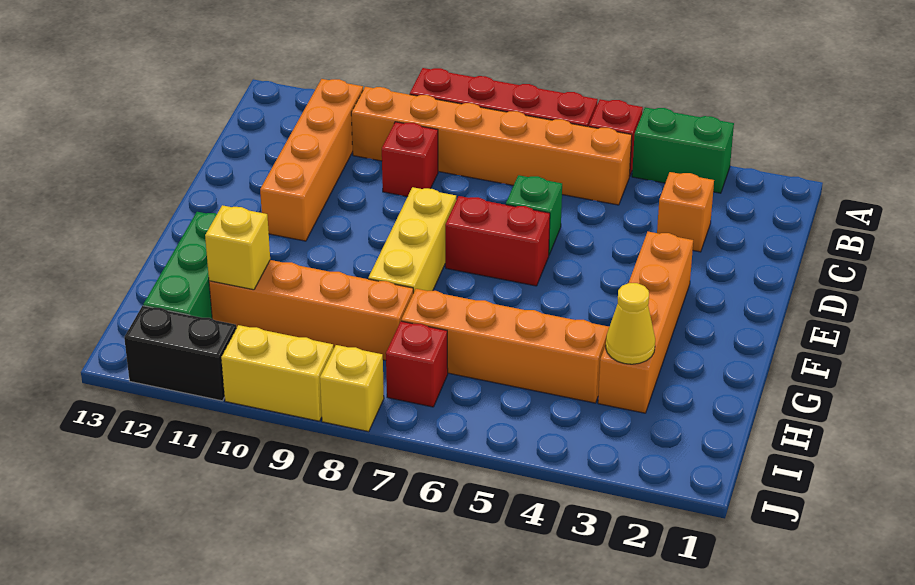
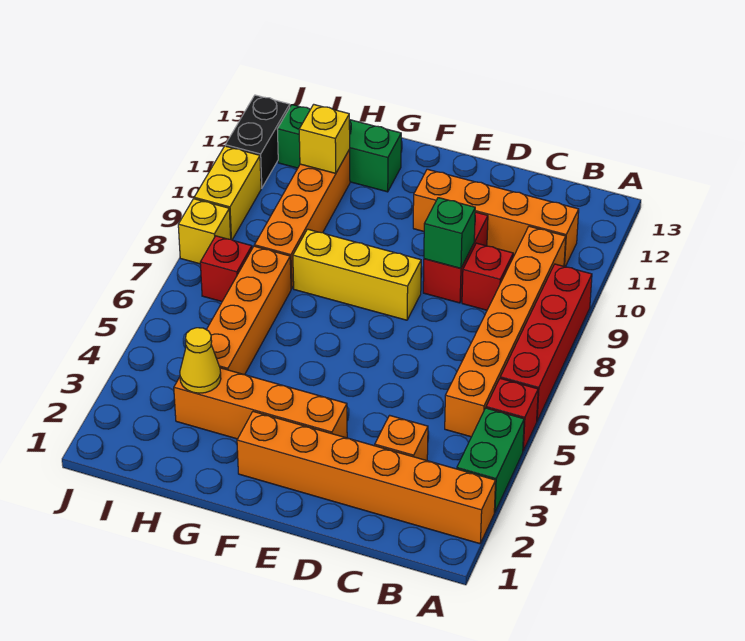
none -> orange 1x6 brick [237,412,496,544]
green 1x1 brick [506,175,562,254] -> green 1x1 brick moved to [424,198,475,268]
red 1x2 brick [445,196,550,286] -> red 1x2 brick moved to [423,212,488,303]

